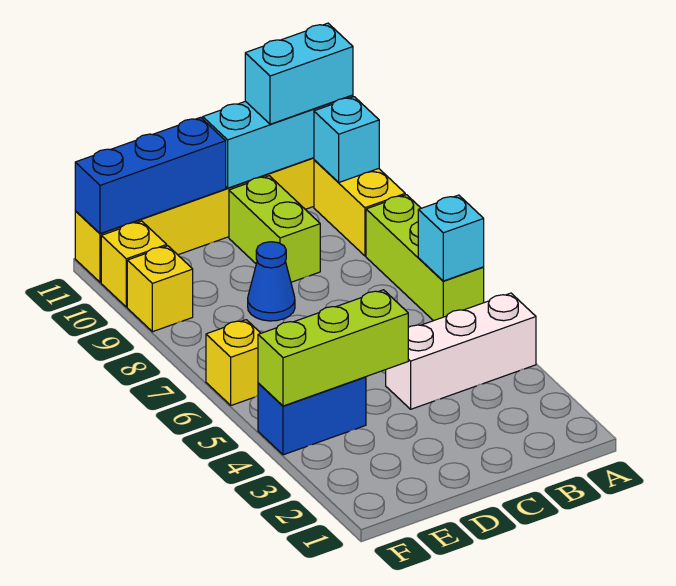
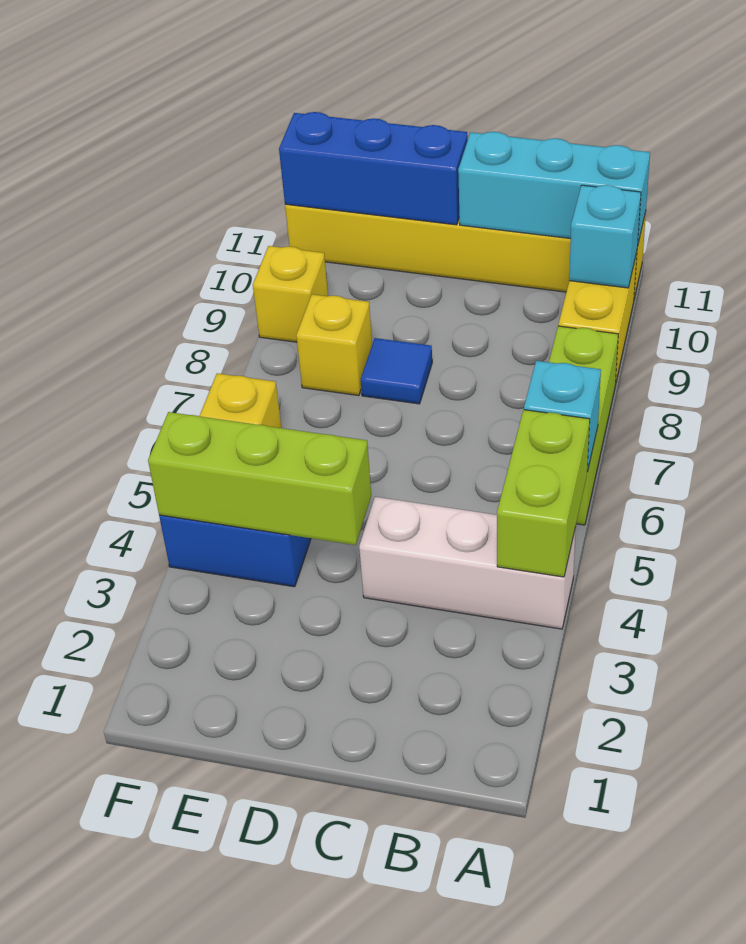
cyan 1x2 brick [245,23,353,124] -> none
lime 1x2 brick [229,176,320,282] -> lime 1x2 brick moved to [497,410,590,577]
blue 1x1 cone [248,242,295,321] -> blue 1x1 tile [361,338,432,404]
yellow 1x1 brick [101,221,167,307] -> yellow 1x1 brick moved to [296,294,372,396]

